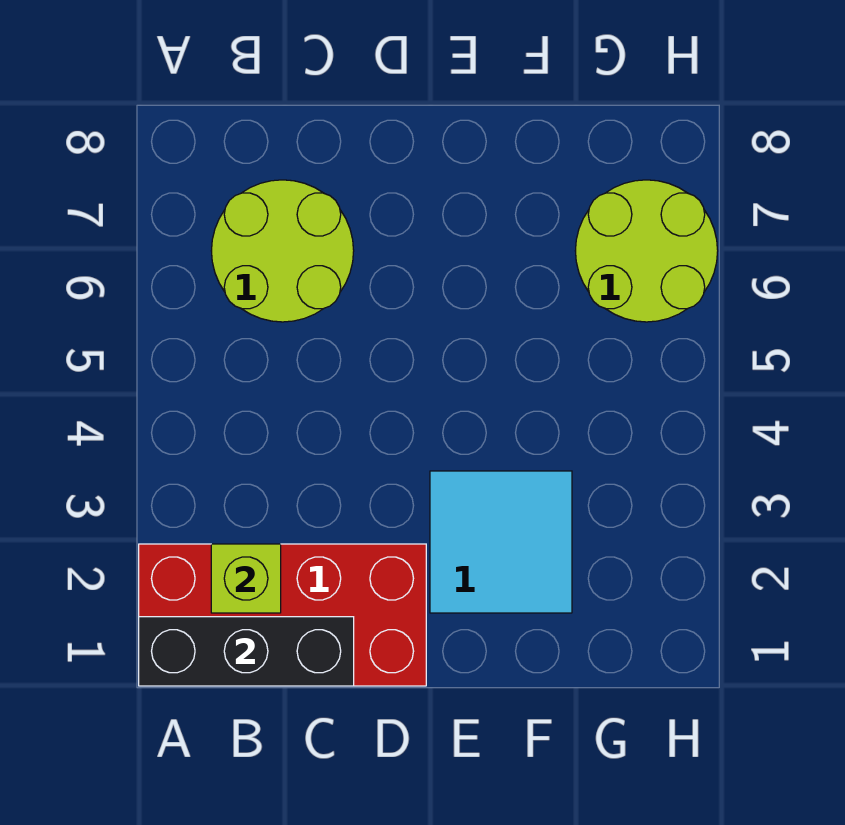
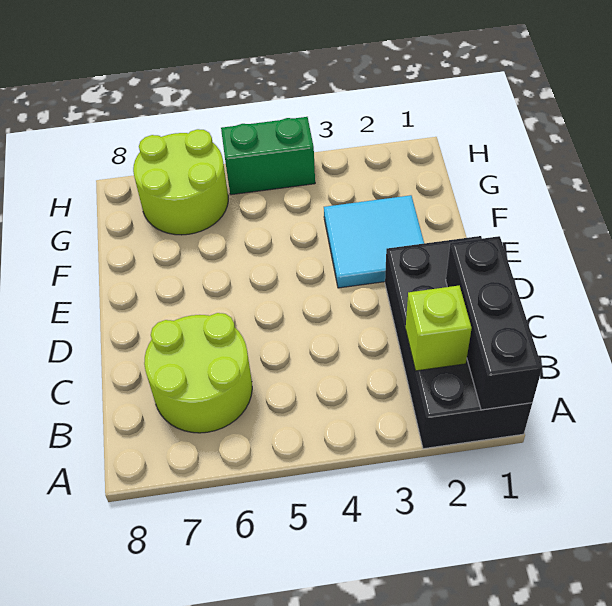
red 2x4 brick [139,544,426,686] -> black 2x4 brick [385,236,532,449]
none -> green 1x2 brick [221,117,315,195]

